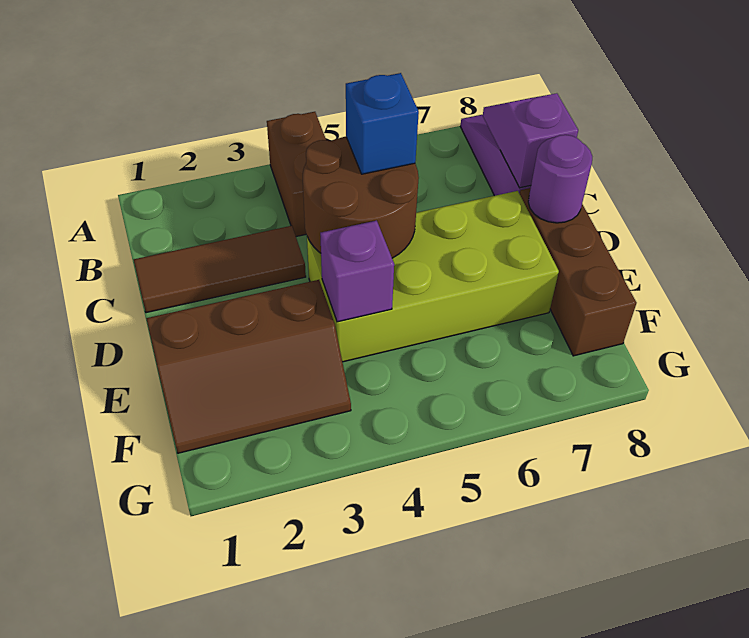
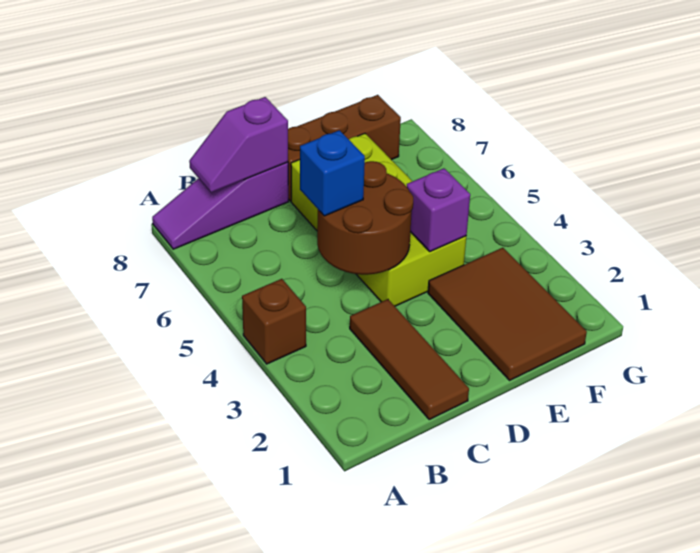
brown 1x2 brick [267,112,326,237] -> brown 1x1 brick [242,279,306,364]
purple 1x1 round brick [528,135,592,223] -> none
brown 2x3 slope [146,280,351,453] -> brown 2x3 tile [428,248,587,380]

